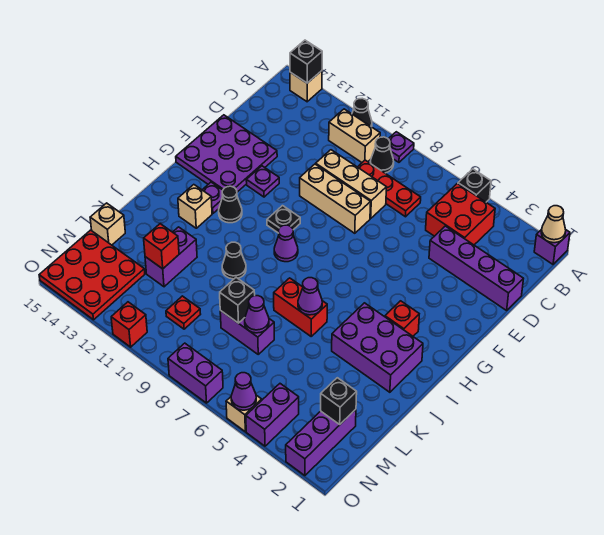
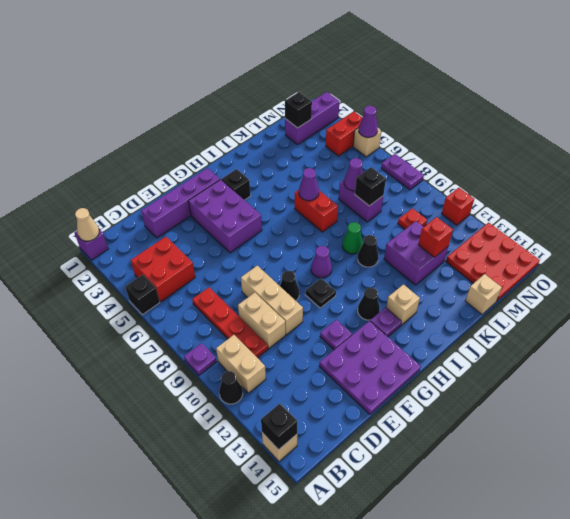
black 1x1 cone [370,137,394,173] -> black 1x1 cone moved to [280,271,299,301]
red 1x3 plate [358,160,421,217] -> red 1x4 plate [192,287,268,358]
purple 1x4 brick [429,226,523,310] -> purple 1x4 brick turned to [141,168,220,238]
tan 1x3 brick [316,150,387,218] -> tan 1x2 brick [238,293,286,348]
red 1x1 brick [385,301,419,336] -> black 1x1 brick [221,169,251,200]
purple 2x3 brick [332,303,423,392] -> purple 2x3 brick moved to [188,180,262,253]
none -> green 1x1 cone [342,222,363,254]
purple 1x2 brick [145,227,197,287] -> purple 2x2 brick [384,221,448,285]
purple 1x2 brick [246,384,299,446] -> red 1x2 brick [326,112,362,156]
purple 1x2 brick [168,343,223,403] -> purple 1x2 plate [381,154,424,190]

